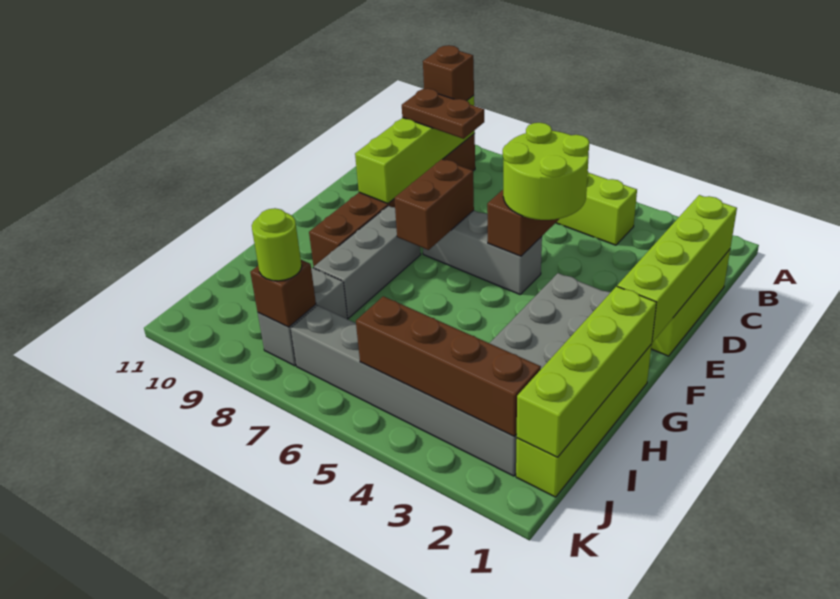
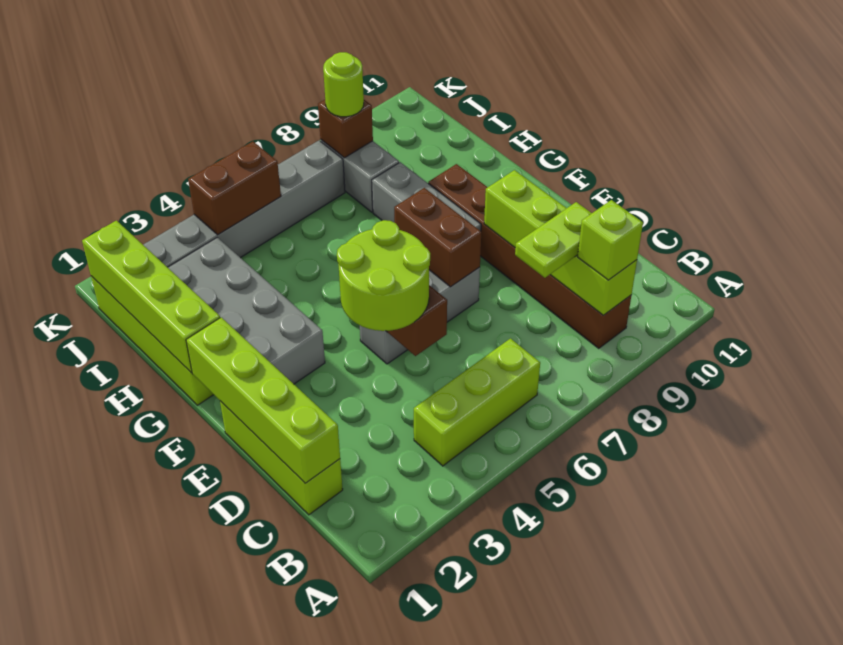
brown 1x1 brick [423,45,474,101] -> lime 1x1 brick [578,200,643,280]
brown 1x2 plate [402,89,484,139] -> lime 1x2 plate [515,202,592,278]
brown 1x4 brick [356,296,541,436] -> brown 1x2 brick [188,141,281,235]

